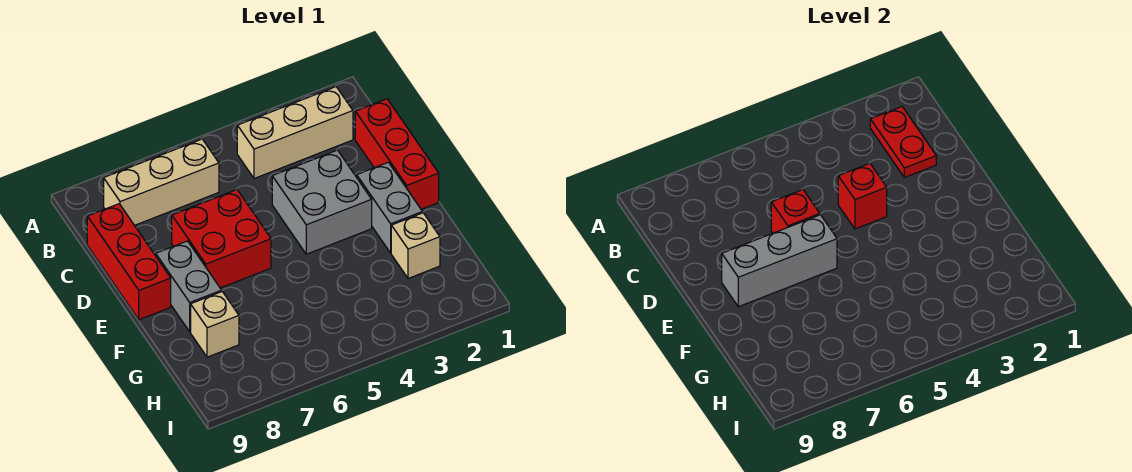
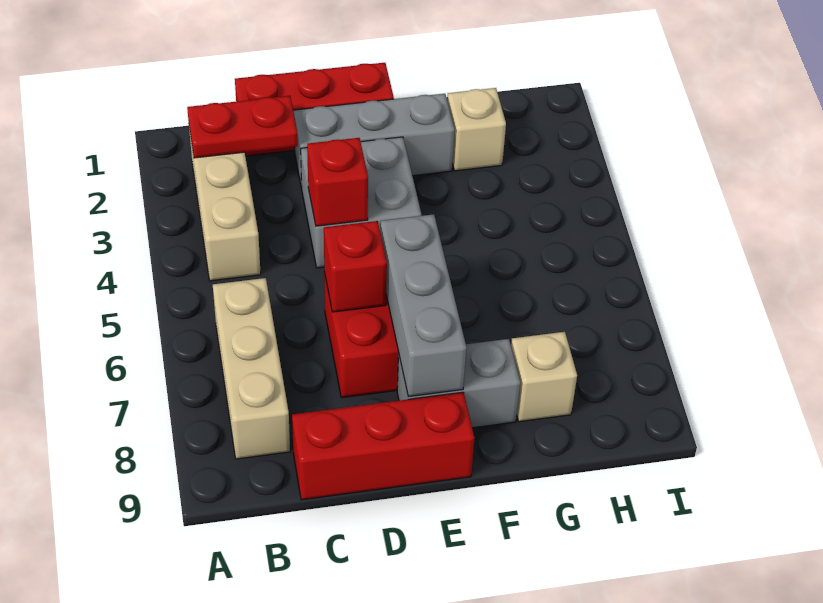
grey 1x2 brick [357,162,423,253] -> grey 1x3 brick [293,94,455,188]

